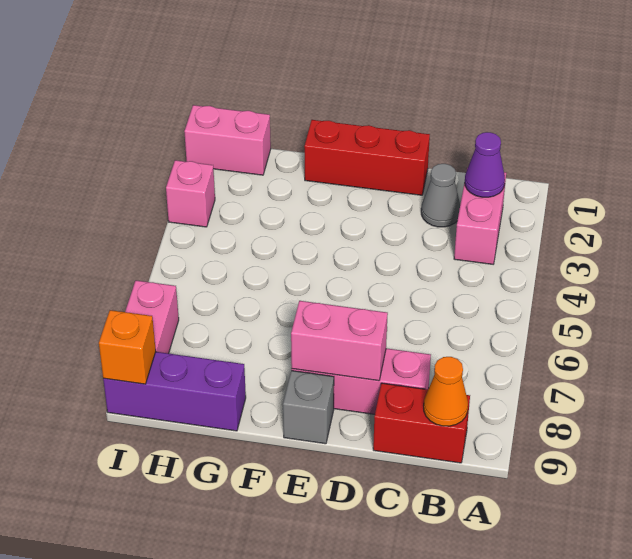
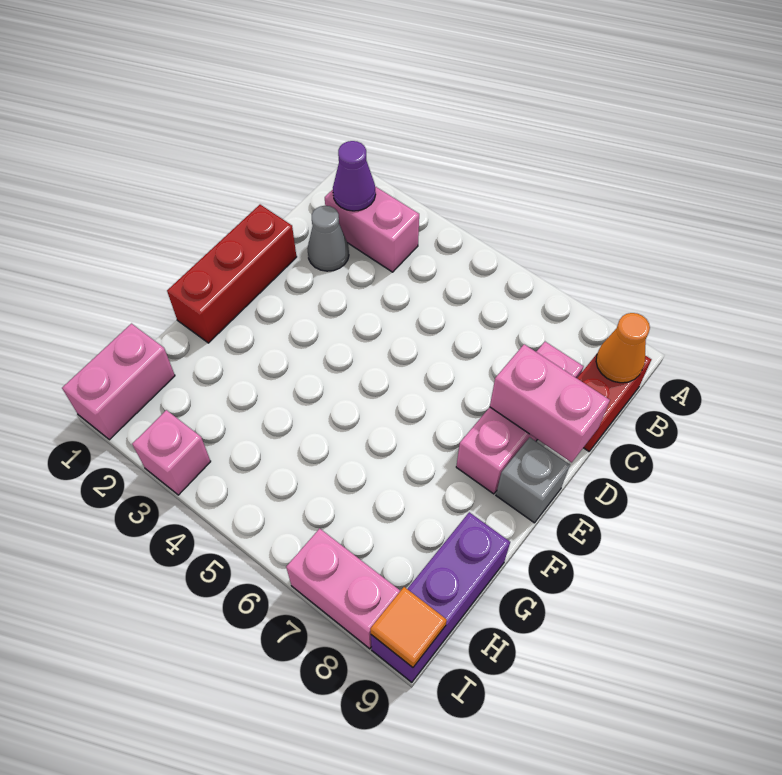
pink 1x2 brick [291,301,388,381] -> pink 1x2 brick turned to [490,344,610,463]
orange 1x1 brick [99,310,156,384] -> orange 1x1 tile [370,587,447,667]

